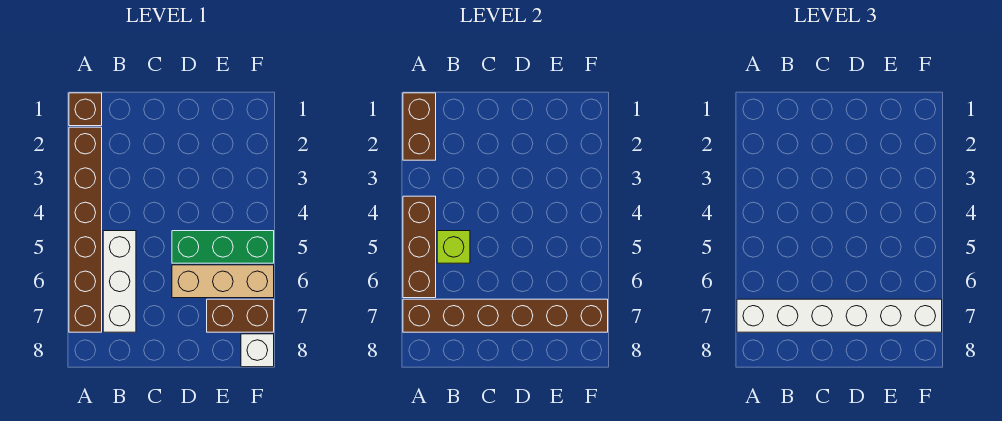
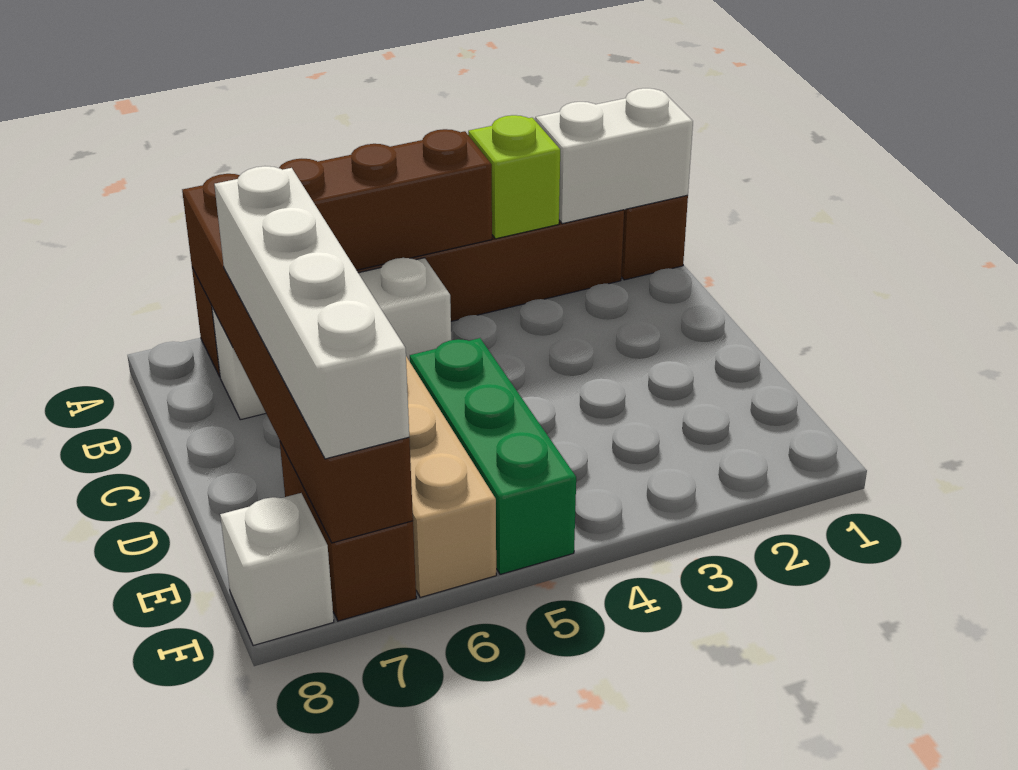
brown 1x2 brick [403,93,436,160] -> white 1x2 brick [536,88,693,224]
white 1x6 brick [737,299,942,332] -> white 1x4 brick [214,166,409,459]
lime 1x1 brick [437,231,470,263] -> lime 1x1 brick moved to [468,115,560,239]

